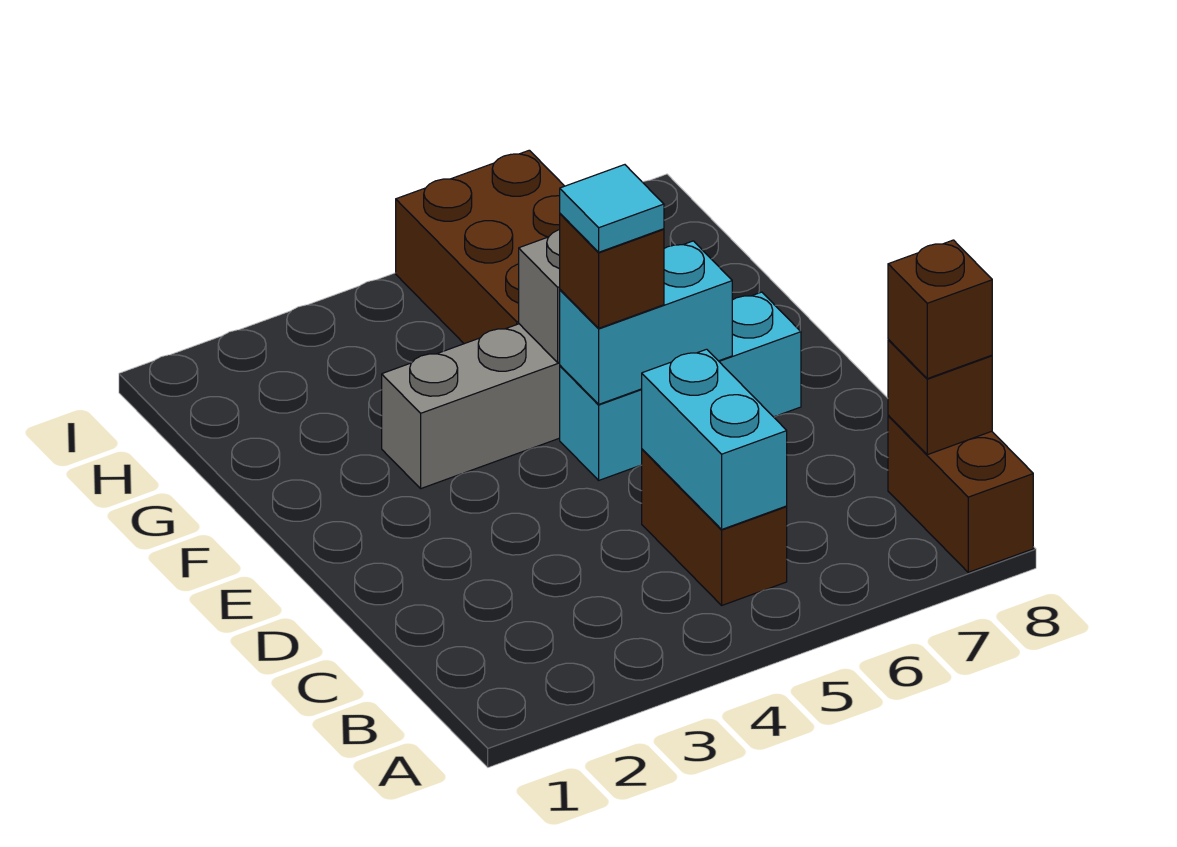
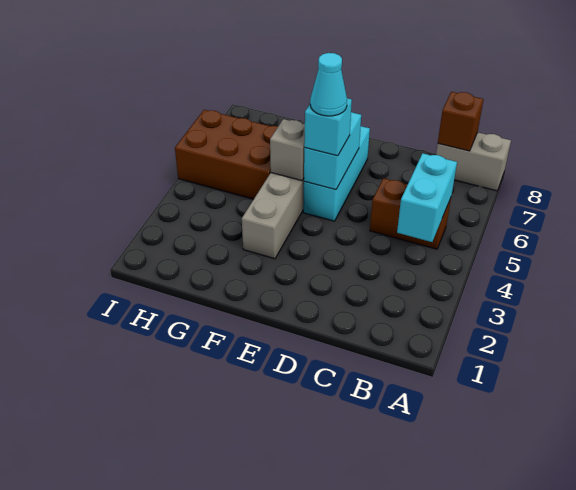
brown 1x2 brick [888,416,1033,572] -> grey 1x2 brick [436,132,511,191]
cyan 1x2 brick [642,349,787,529] -> cyan 1x2 brick turned to [397,153,457,242]
brown 1x1 brick [888,240,992,379] -> none
brown 1x1 brick [560,214,664,328] -> cyan 1x1 brick [304,98,352,156]
cyan 1x1 tile [560,165,664,252] -> cyan 1x1 cone [310,53,347,116]

